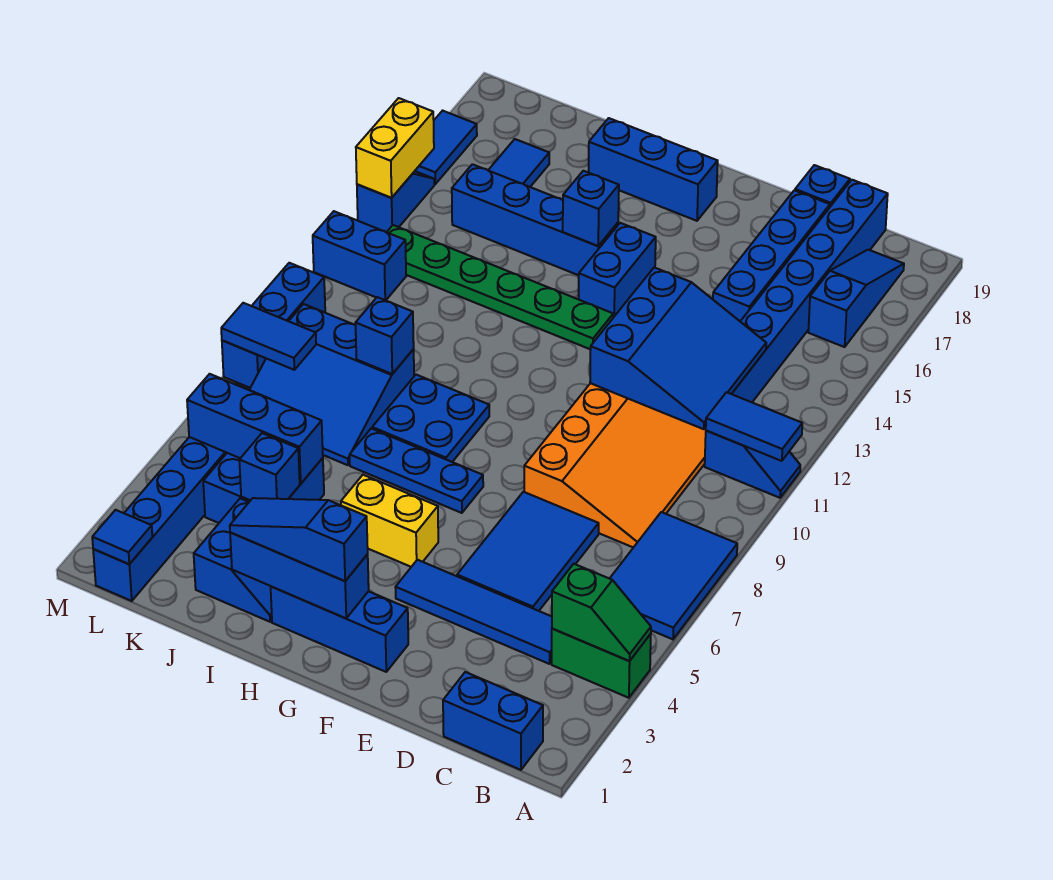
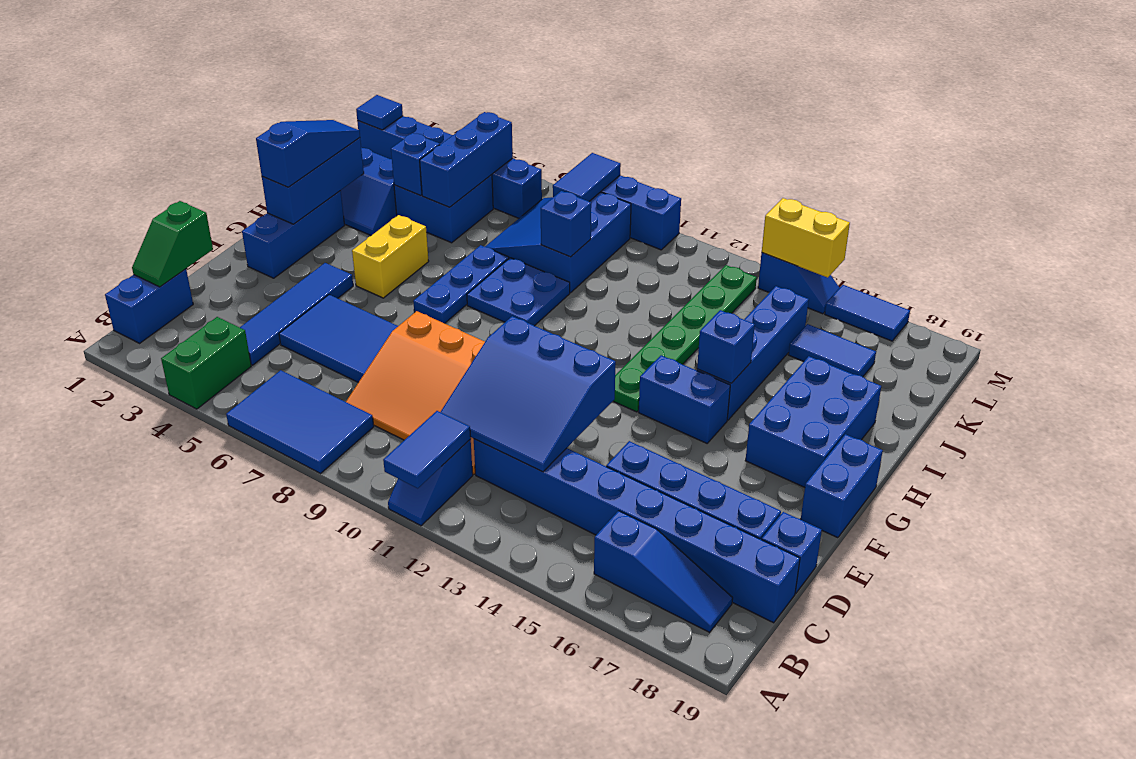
green 1x2 slope [552,564,651,661] -> green 1x2 slope moved to [132,201,213,287]
blue 1x3 brick [589,118,718,221] -> blue 2x3 brick [745,356,881,487]
blue 1x2 brick [313,211,406,300] -> blue 1x2 brick moved to [801,434,883,538]

